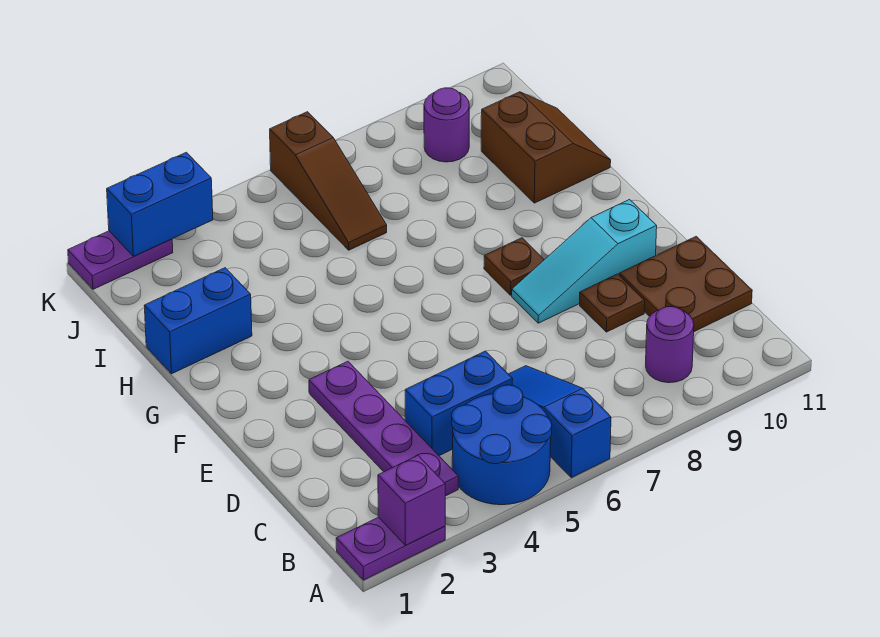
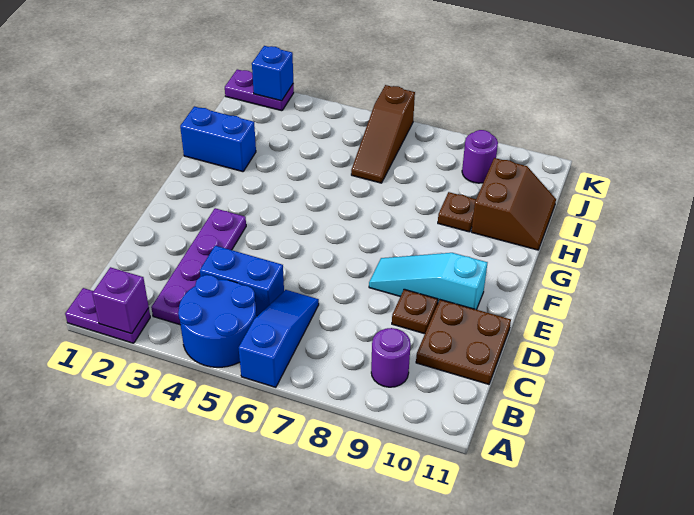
brown 1x1 plate [484,238,544,295] -> brown 1x1 plate moved to [438,192,476,232]
blue 1x2 brick [107,152,213,256] -> blue 1x1 brick [252,46,293,101]

